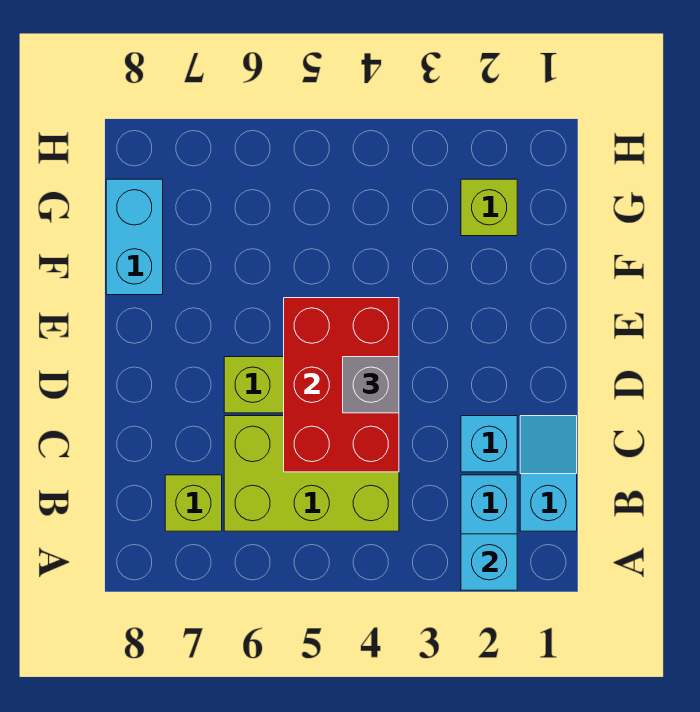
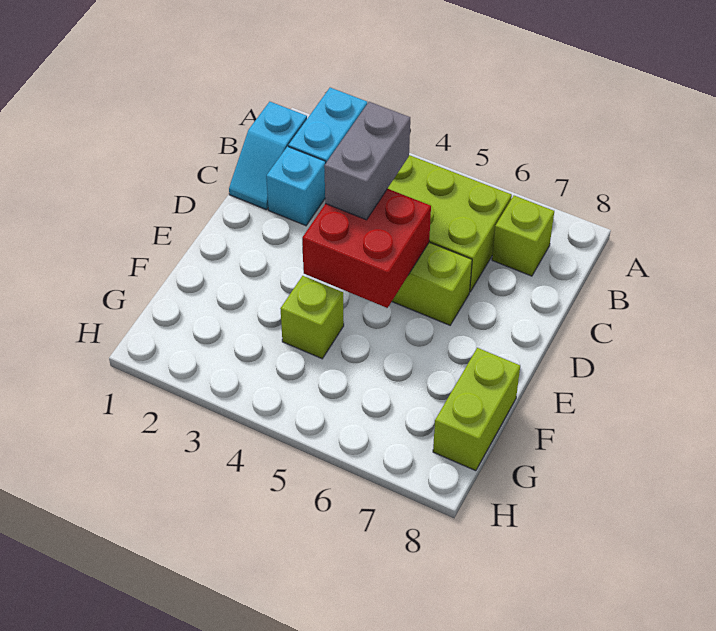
cyan 1x1 brick [461,534,517,590] -> none
red 2x3 brick [284,298,399,472] -> red 2x2 brick [302,189,431,308]
grey 1x1 brick [343,357,399,413] -> grey 1x2 brick [324,102,410,220]
cyan 1x2 brick [106,179,163,295] -> lime 1x2 brick [433,348,520,471]
lime 1x1 brick [461,179,517,236] -> lime 1x1 brick moved to [280,276,344,359]

